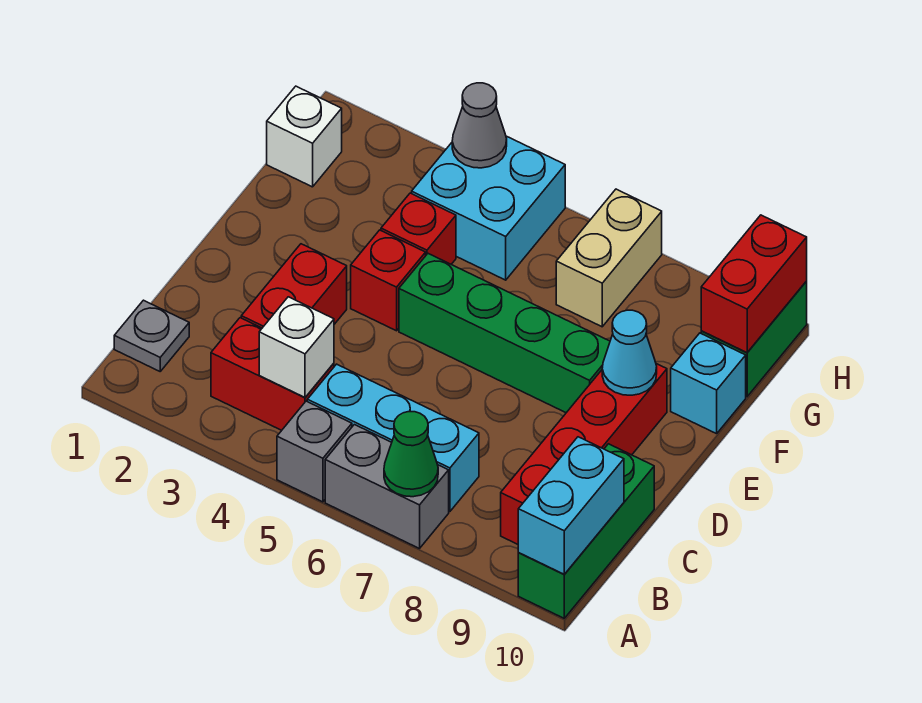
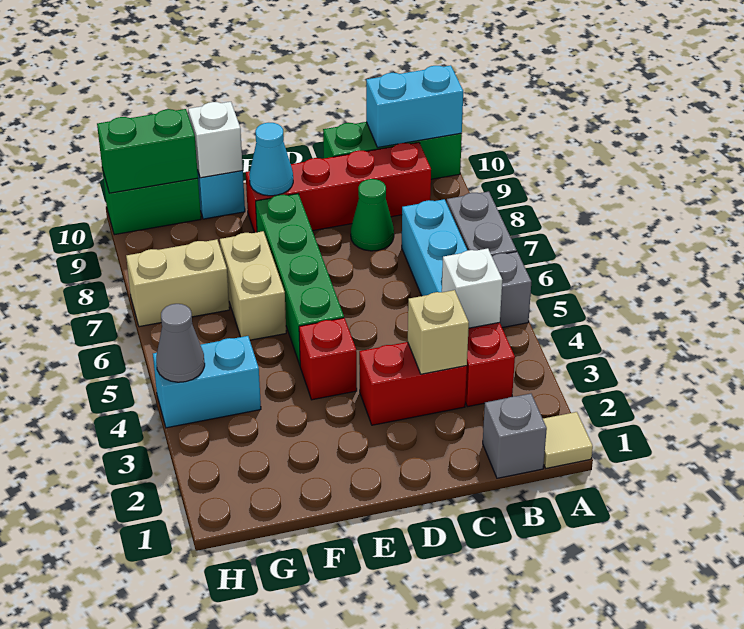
none -> tan 1x1 tile [543,412,593,468]
green 1x1 cone [384,412,438,497] -> green 1x1 cone moved to [351,179,394,251]
grey 1x1 plate [114,300,189,371] -> grey 1x1 brick [483,394,547,478]
none -> tan 1x1 brick [408,290,469,374]
red 1x1 brick [381,193,456,264] -> none
none -> tan 1x2 brick [220,231,286,340]
white 1x1 brick [267,86,342,187] -> white 1x1 brick moved to [188,102,243,178]
cyan 2x2 brick [412,136,565,280] -> cyan 1x2 brick [153,336,261,428]
red 1x2 brick [701,215,807,353] -> green 1x2 brick [97,109,198,193]

